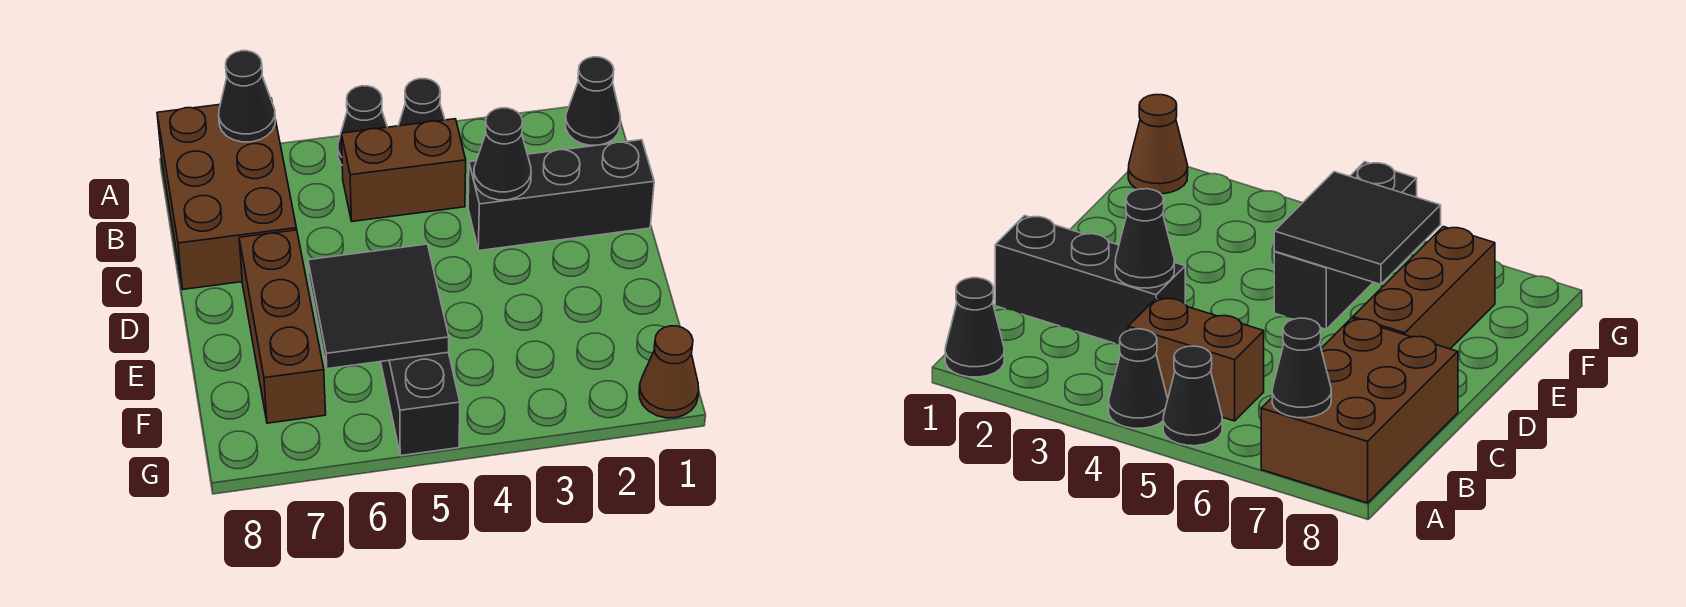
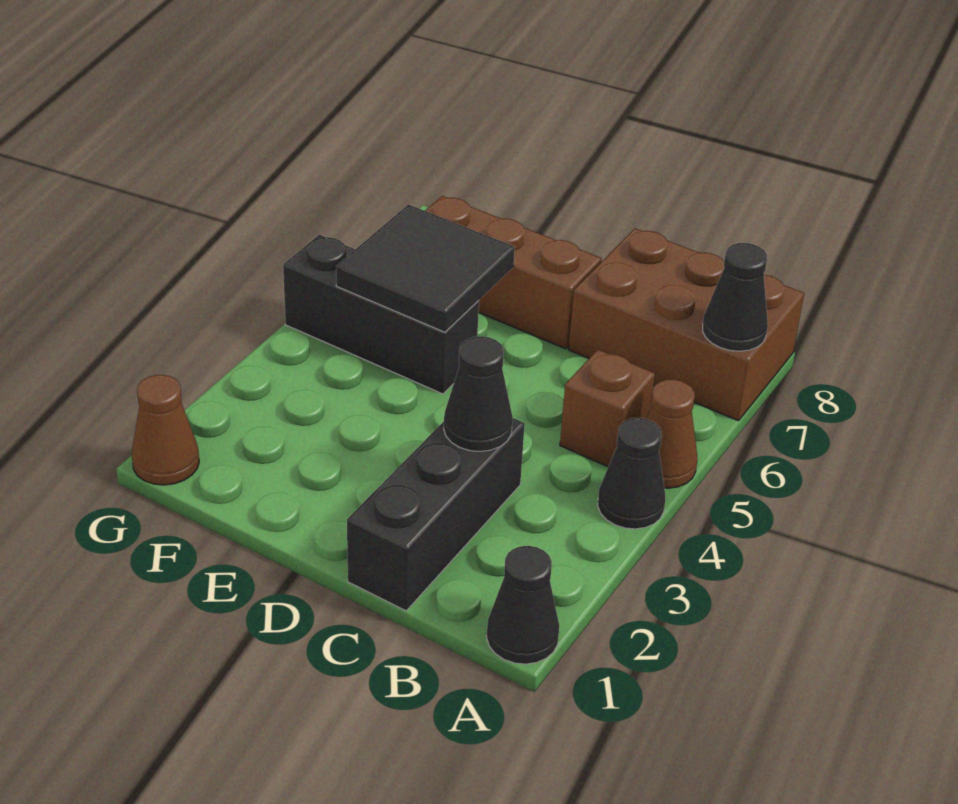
black 1x1 cone [338,86,387,165] -> brown 1x1 cone [646,379,697,488]
brown 1x2 brick [341,119,466,221] -> brown 1x1 brick [560,350,655,467]

